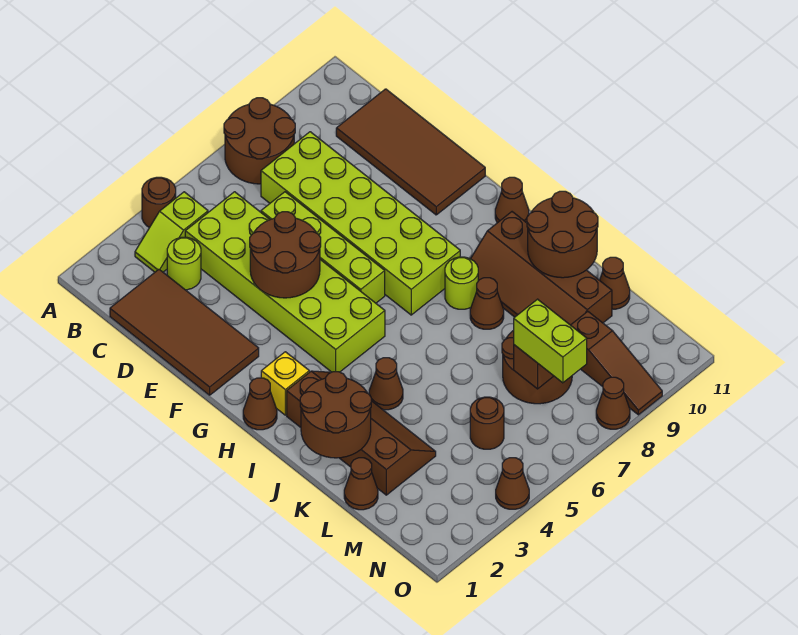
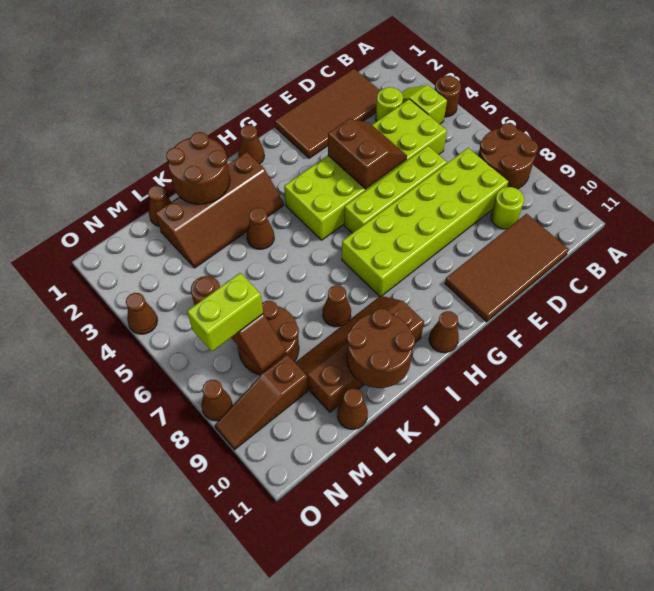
brown 2x2 round brick [250,212,321,298] -> brown 2x2 slope [328,119,407,189]
yellow 1x1 brick [261,352,309,415] -> none
lime 1x1 round brick [445,257,478,309] -> lime 1x1 round brick moved to [491,187,524,229]

